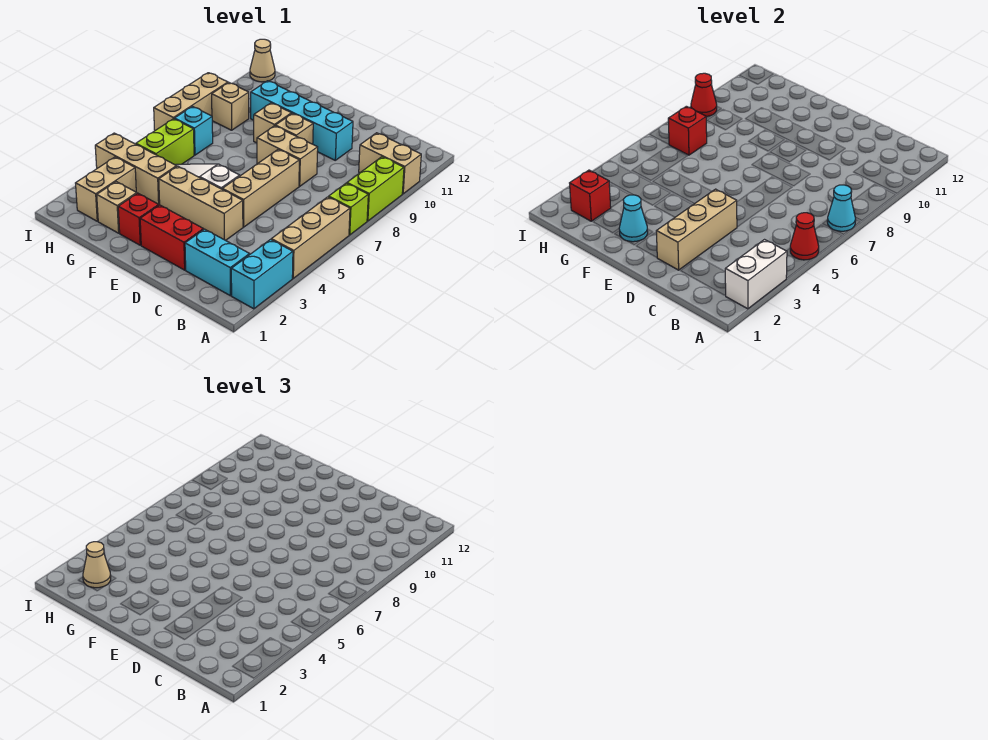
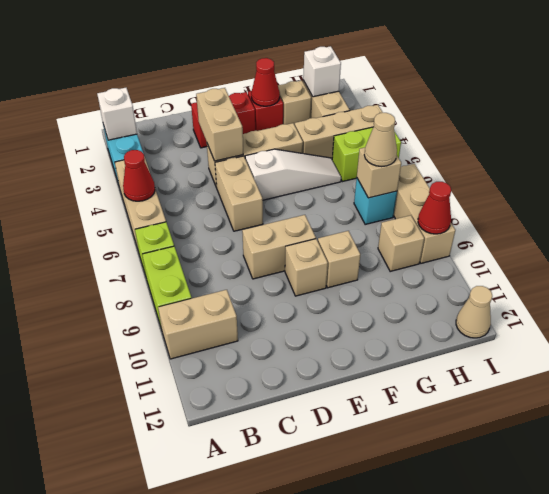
white 1x2 brick [725,240,787,309] -> white 1x1 brick [97,88,137,140]
cyan 1x1 cone [827,185,856,231] -> none
cyan 1x2 brick [185,229,250,296] -> none
tan 1x3 brick [656,189,737,270] -> tan 1x2 brick [196,88,243,161]
tan 1x3 brick [222,149,299,227] -> tan 1x2 brick [215,156,263,231]
cyan 1x4 brick [251,81,353,160] -> none
cyan 1x1 cone [619,195,648,242] -> red 1x1 cone [251,58,280,106]
red 1x1 brick [570,170,611,221] -> white 1x1 brick [303,46,341,97]
tan 1x1 cone [83,542,111,588] -> tan 1x1 cone moved to [364,113,397,167]
lime 1x2 brick [136,119,194,165] -> lime 1x2 brick turned to [332,127,401,182]
red 1x1 brick [668,106,707,155] -> tan 1x1 brick [357,148,401,198]

